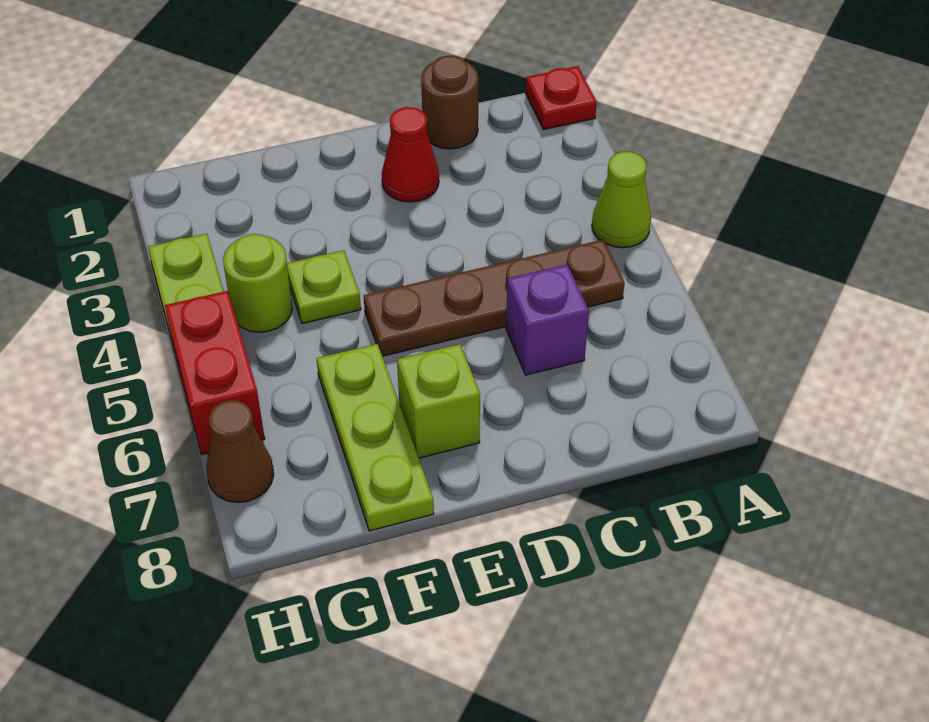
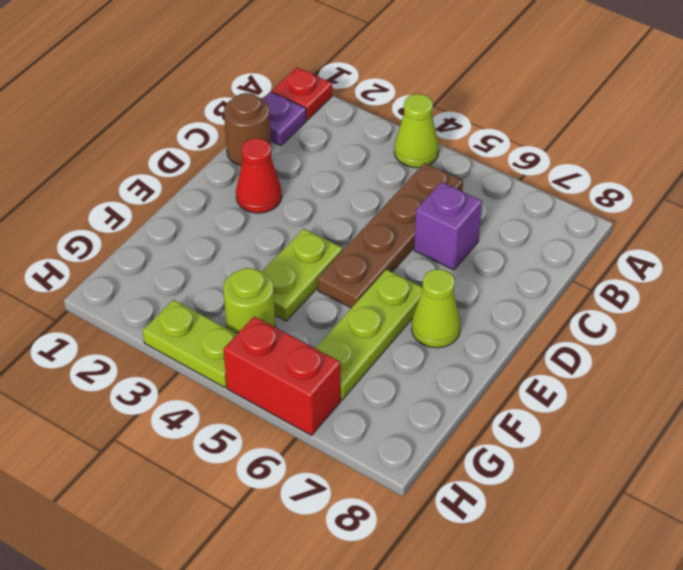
none -> purple 1x1 plate [263,92,306,146]
lime 1x1 brick [397,344,480,458] -> lime 1x1 cone [411,269,461,348]
lime 1x1 plate [287,250,361,324] -> lime 1x2 plate [262,229,343,321]
lime 1x3 plate [317,344,434,531] -> lime 1x3 plate turned to [315,269,423,400]
brown 1x1 cone [206,400,274,503] -> none

